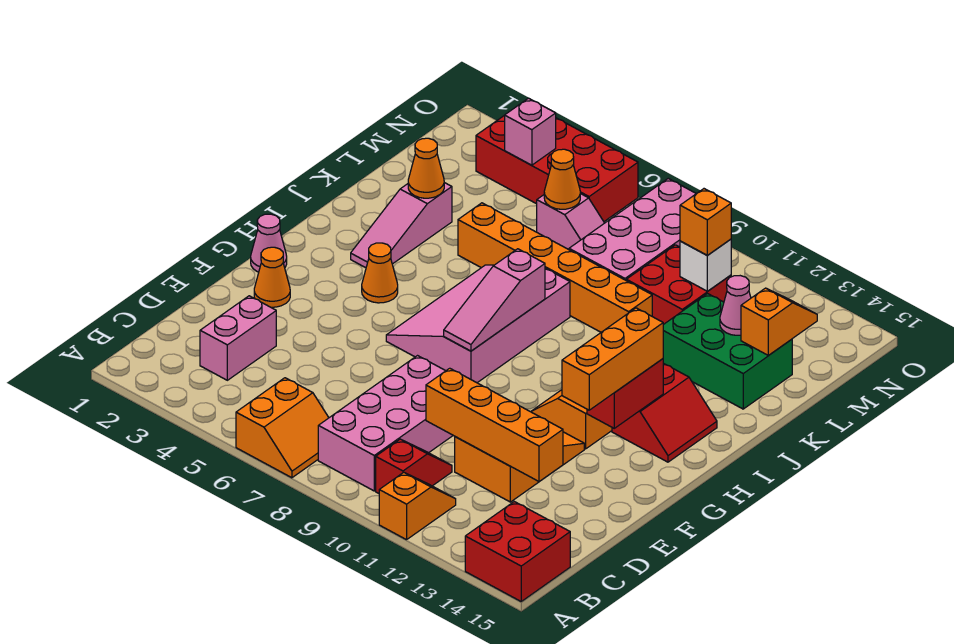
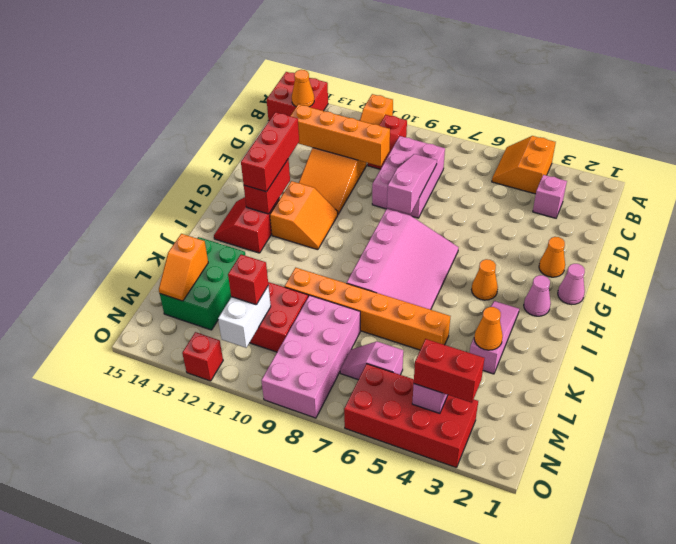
orange 2x2 slope [236,378,329,478] -> orange 2x2 slope moved to [492,136,556,194]
pink 2x4 brick [318,356,453,491] -> pink 2x3 brick [372,136,445,218]
pink 1x2 brick [200,296,276,380] -> pink 1x1 brick [533,175,567,218]
orange 1x3 brick [562,308,663,410] -> red 1x3 brick [241,112,299,192]
pink 1x3 slope [444,249,545,351] -> pink 1x3 slope moved to [387,154,437,214]
green 2x3 brick [663,294,792,409] -> green 2x3 brick turned to [160,237,245,330]
pink 1x1 cone [720,276,751,335] -> pink 1x1 cone moved to [524,275,551,316]
orange 1x1 cone [544,149,580,209] -> orange 1x1 cone moved to [292,70,314,107]
white 1x1 brick [680,239,731,291] -> white 1x2 brick [218,286,271,348]
orange 1x1 brick [680,189,731,255] -> red 1x1 brick [228,255,268,305]
none -> red 1x2 brick [414,339,485,403]
none -> red 1x1 brick [182,332,223,381]

